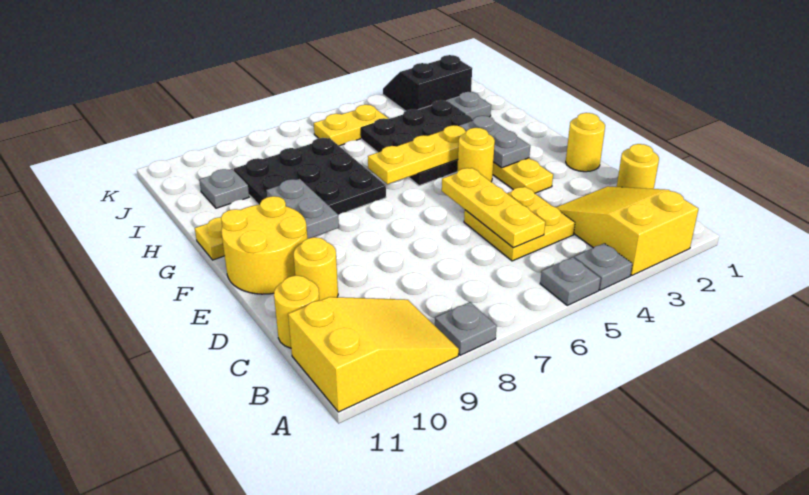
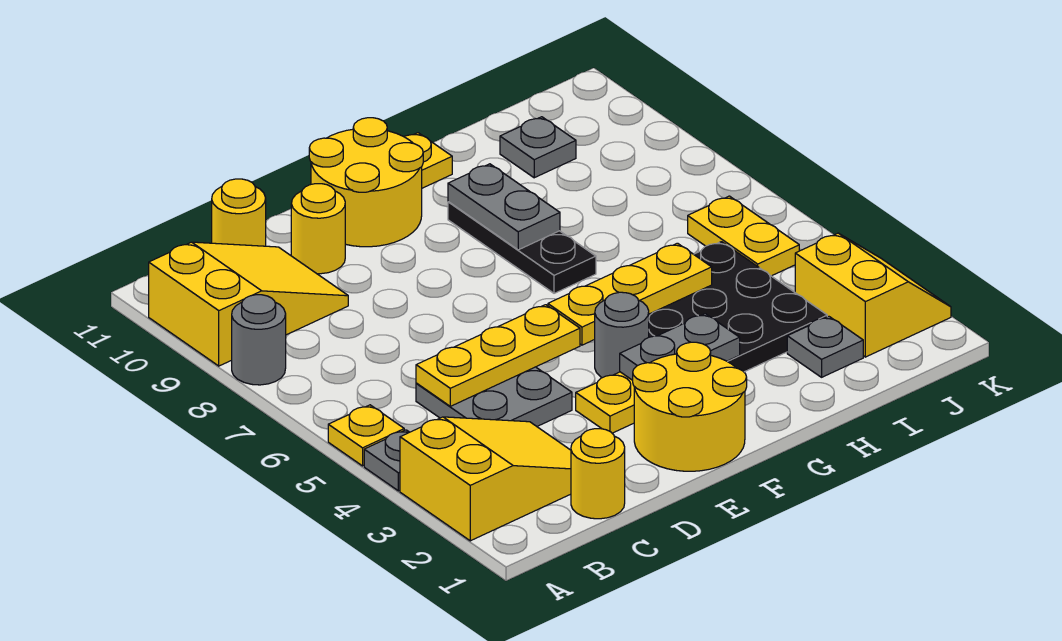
grey 1x1 plate [540,257,600,305] -> yellow 1x1 plate [328,405,404,466]
grey 1x1 plate [435,302,497,355] -> grey 1x1 round brick [232,295,286,385]
yellow 2x3 slope [288,297,459,412] -> yellow 2x3 slope turned to [149,242,348,366]
yellow 2x2 plate [464,187,575,261] -> grey 2x2 plate [416,367,572,426]
yellow 1x1 round brick [566,113,605,172] -> yellow 2x2 round brick [633,342,747,471]
yellow 1x1 round brick [457,128,495,182] -> grey 1x1 round brick [595,292,649,378]
grey 1x2 plate [267,179,339,239] -> grey 1x2 plate turned to [448,164,560,250]
yellow 1x3 plate [368,125,466,184] -> yellow 1x3 plate turned to [548,243,712,345]
black 3x3 plate [234,138,386,215] -> black 1x3 plate [448,202,596,293]
black 2x2 slope [383,55,472,111] -> yellow 2x2 slope [795,233,951,357]

